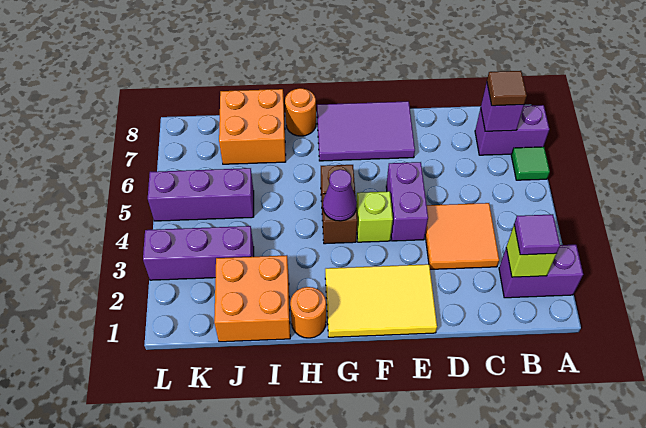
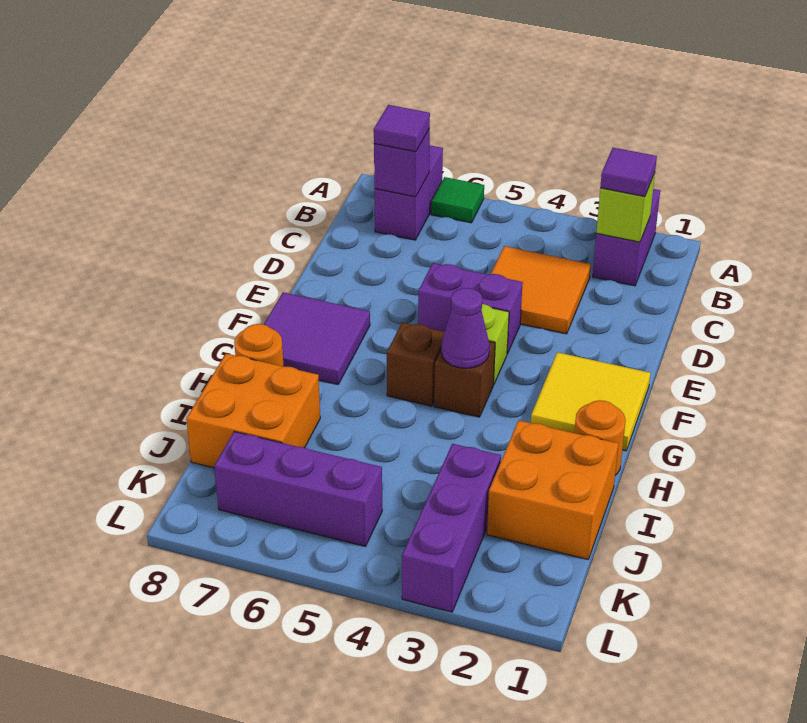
brown 1x1 tile [487,71,527,106] -> purple 1x1 tile [374,105,430,152]
yellow 2x3 tile [325,264,437,337] -> yellow 2x2 tile [531,352,651,451]
purple 2x3 tile [317,101,415,161] -> purple 2x2 tile [264,292,370,385]
purple 1x3 brick [148,168,254,221] -> purple 1x3 brick turned to [214,432,382,546]

